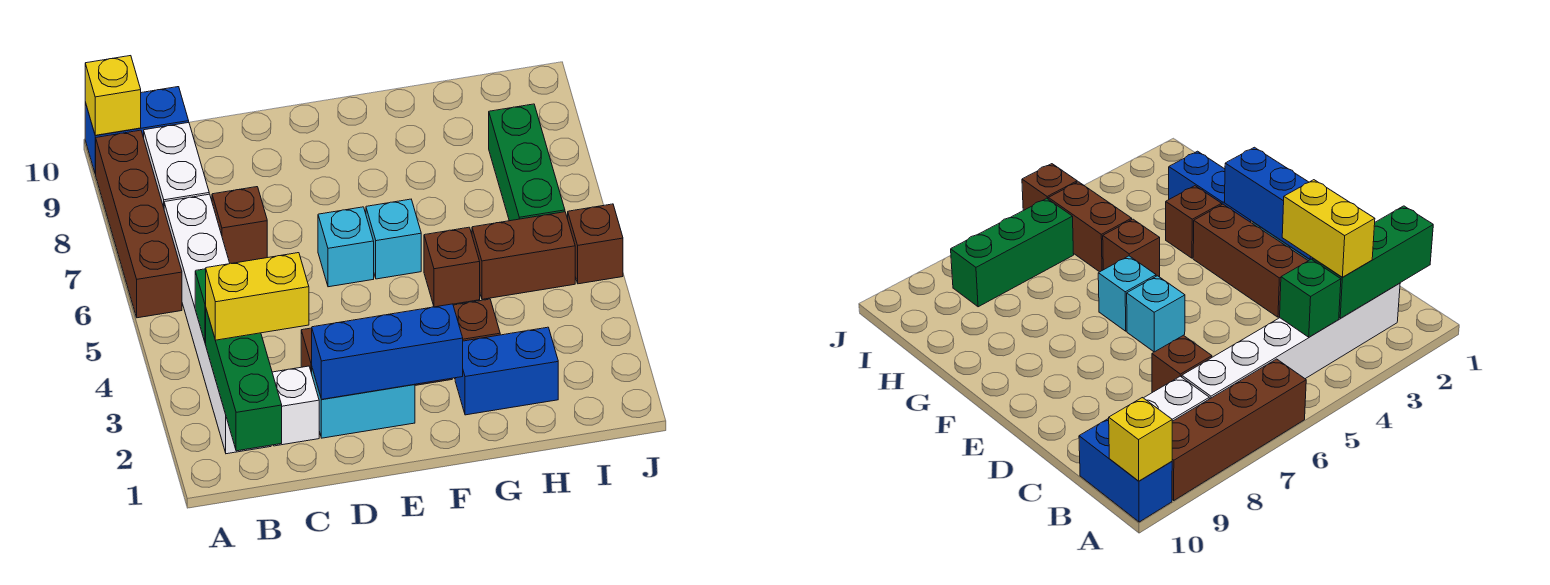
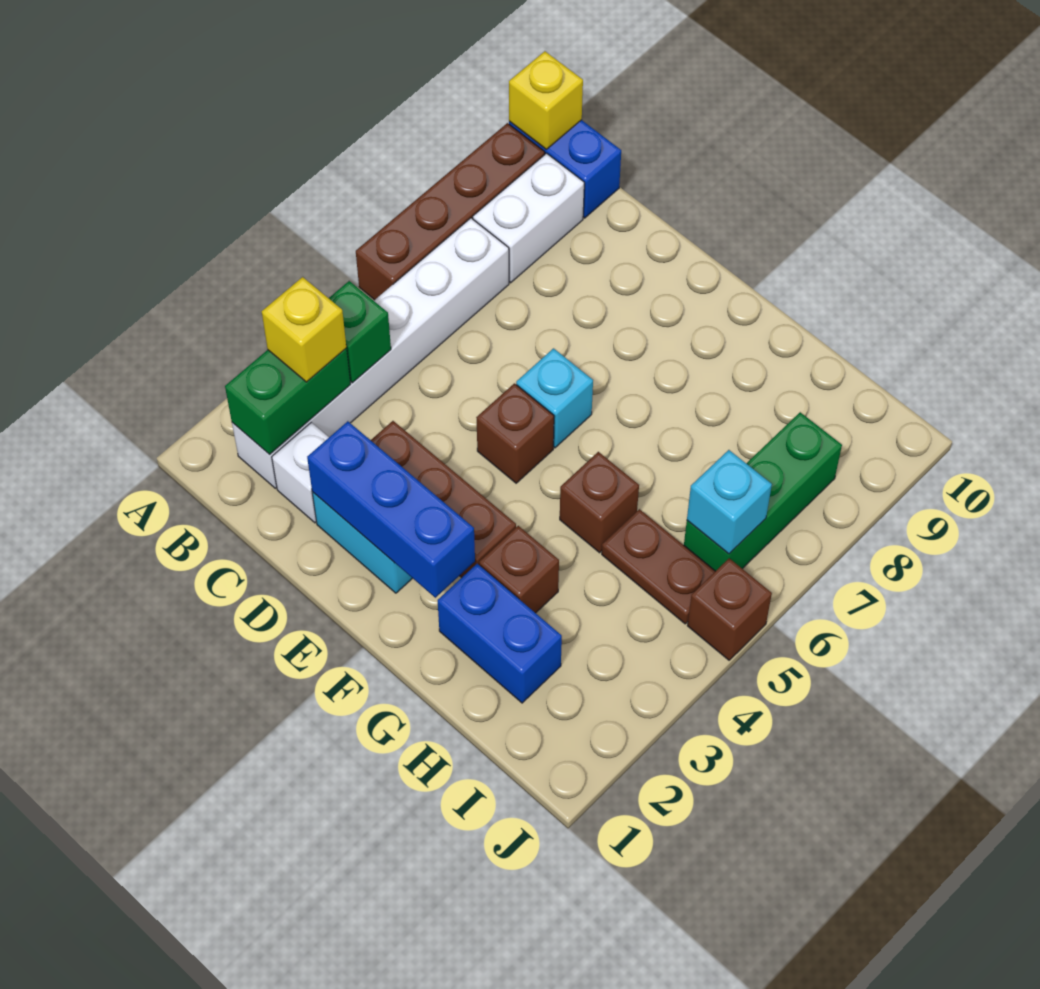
green 1x3 brick [206,310,282,451] -> green 1x2 brick [225,348,351,455]
yellow 1x2 brick [206,253,309,340] -> yellow 1x1 brick [262,277,346,382]
brown 1x1 brick [212,187,267,263] -> brown 1x1 brick moved to [476,383,554,483]
cyan 1x1 brick [366,199,421,279] -> cyan 1x1 brick moved to [687,450,772,554]
brown 1x2 brick [472,212,575,299] -> brown 1x2 plate [602,509,715,624]

